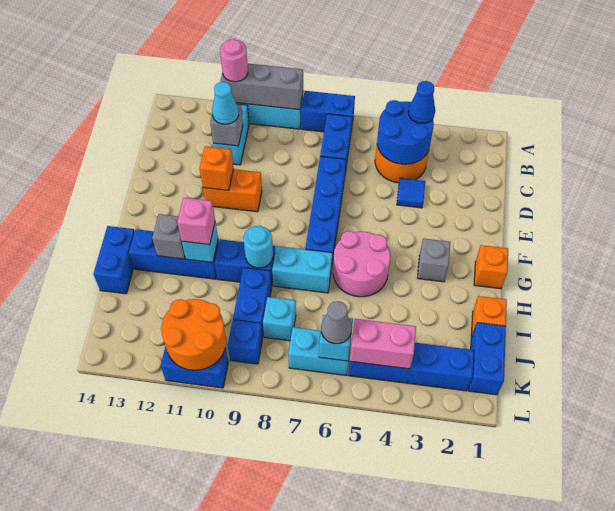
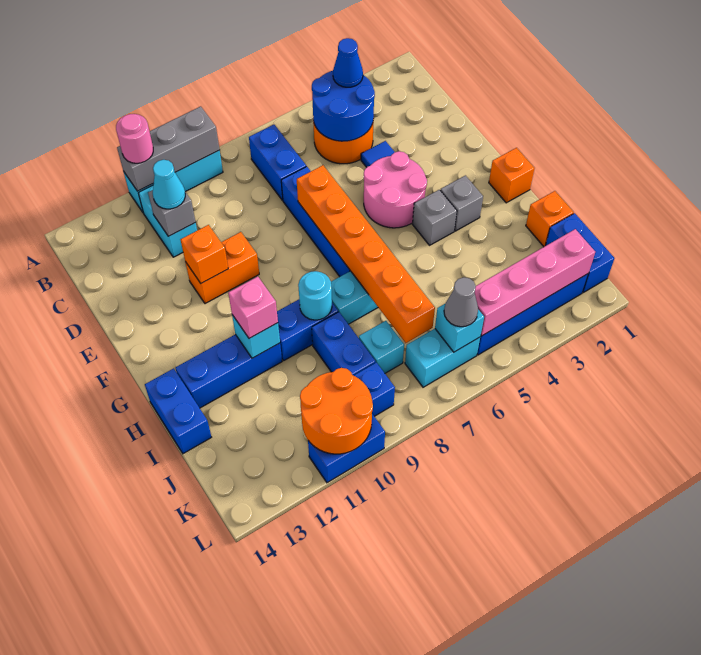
blue 1x2 brick [301,91,355,132] -> none
none -> orange 1x6 brick [297,165,435,343]
pink 2x2 round brick [333,231,390,297] -> pink 2x2 round brick moved to [363,151,427,228]
grey 1x1 brick [152,214,185,259] -> grey 1x1 brick moved to [413,190,457,245]
pink 1x2 brick [350,319,416,369] -> pink 1x4 brick [475,229,595,336]

